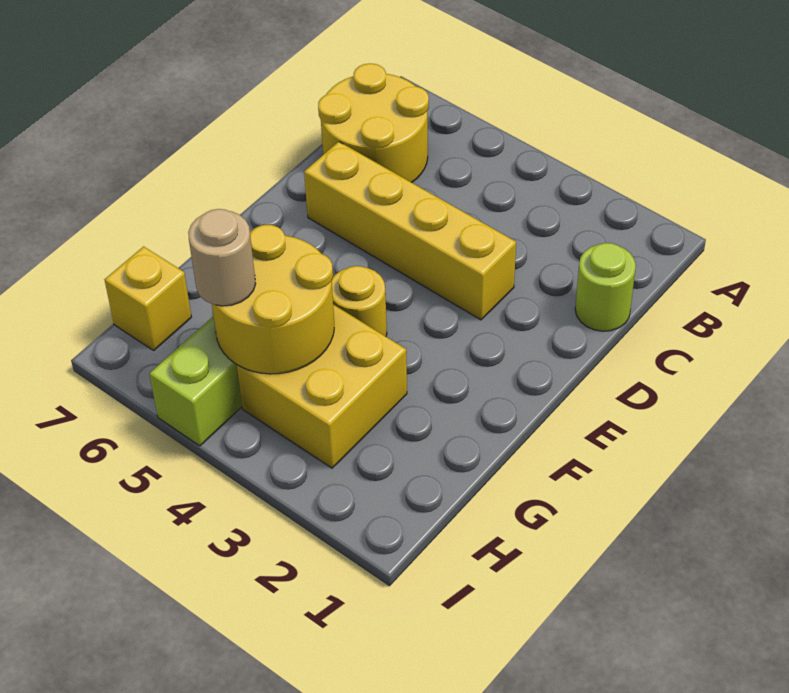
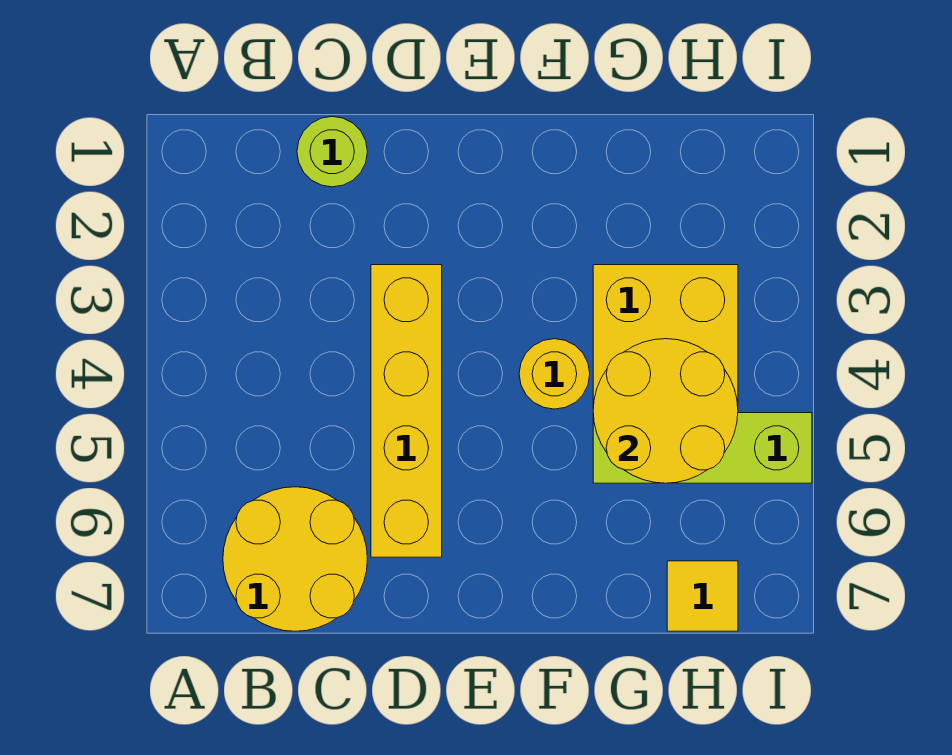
tan 1x1 round brick [188,209,256,306] -> none
yellow 1x1 brick [105,247,191,351] -> yellow 1x1 tile [667,561,738,631]

